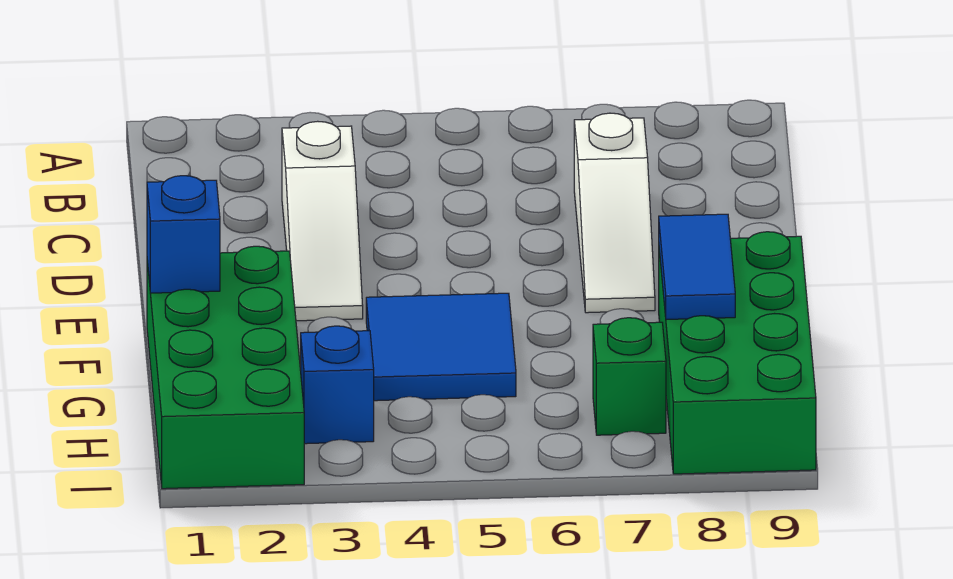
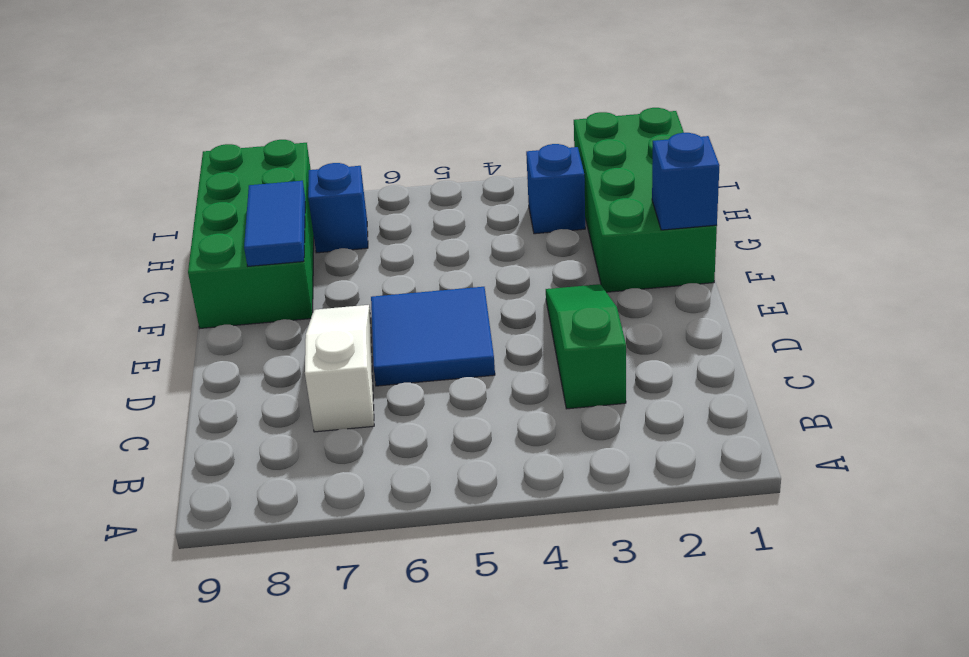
white 1x3 slope [282,121,363,321] -> green 1x3 slope [546,284,626,409]
blue 2x2 tile [366,293,516,401] -> blue 2x2 tile moved to [371,287,495,386]
green 1x1 brick [593,318,666,435] -> blue 1x1 brick [308,163,368,253]

